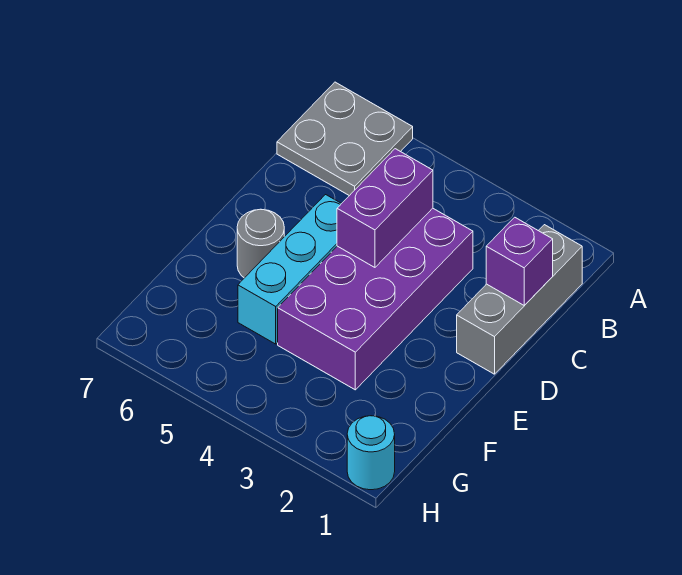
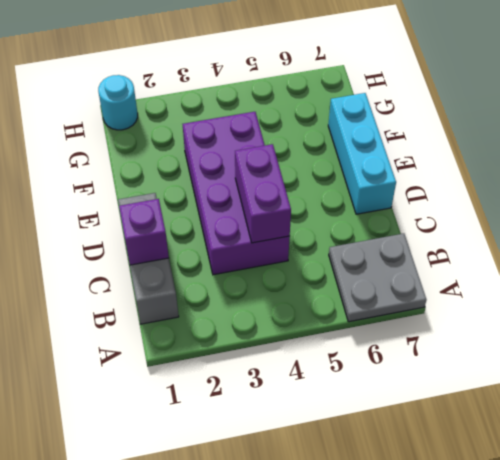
cyan 1x3 brick [238,195,342,344] -> cyan 1x3 brick moved to [328,93,396,214]
grey 1x1 round brick [237,209,284,278] -> none

